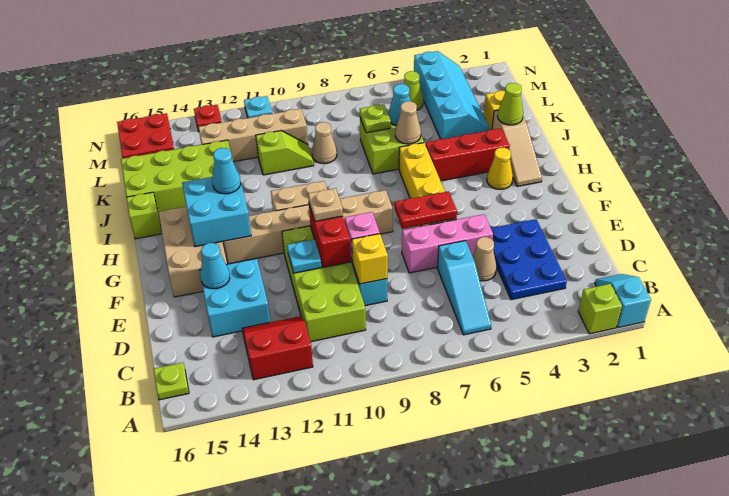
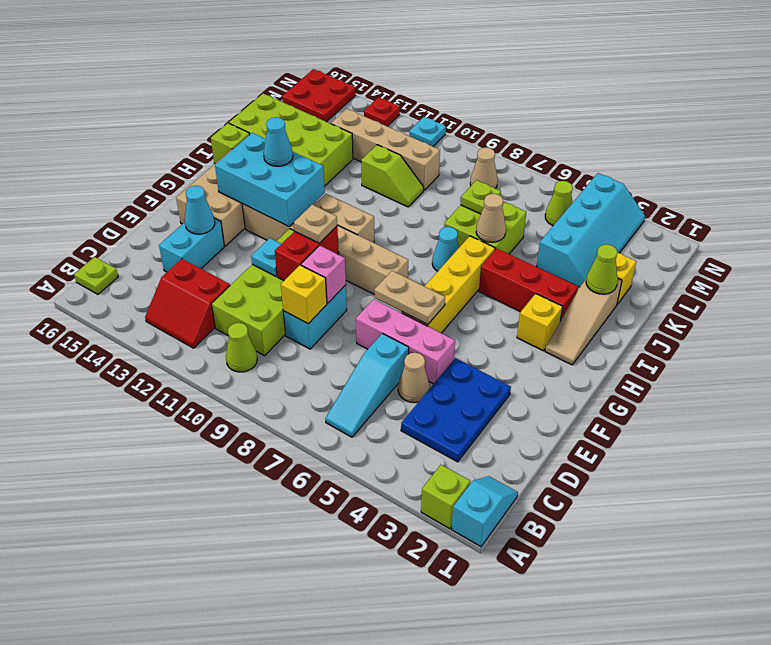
none -> lime 1x1 cone [226,323,257,372]
red 2x2 slope [242,316,313,380] -> red 2x2 slope turned to [145,259,230,348]
cyan 2x2 brick [199,259,270,337] -> cyan 1x2 brick [159,218,224,272]
red 1x2 plate [395,191,457,229] -> tan 1x2 plate [374,271,445,325]
cyan 2x2 brick [182,177,251,247] -> cyan 2x3 brick [215,133,325,227]
yellow 1x1 cone [487,148,513,189] -> yellow 1x1 brick [517,294,563,351]
cyan 1x1 cone [388,84,410,126] -> cyan 1x1 cone moved to [432,227,459,271]
tan 1x1 cone [312,122,337,164] -> tan 1x1 cone moved to [470,147,498,189]

